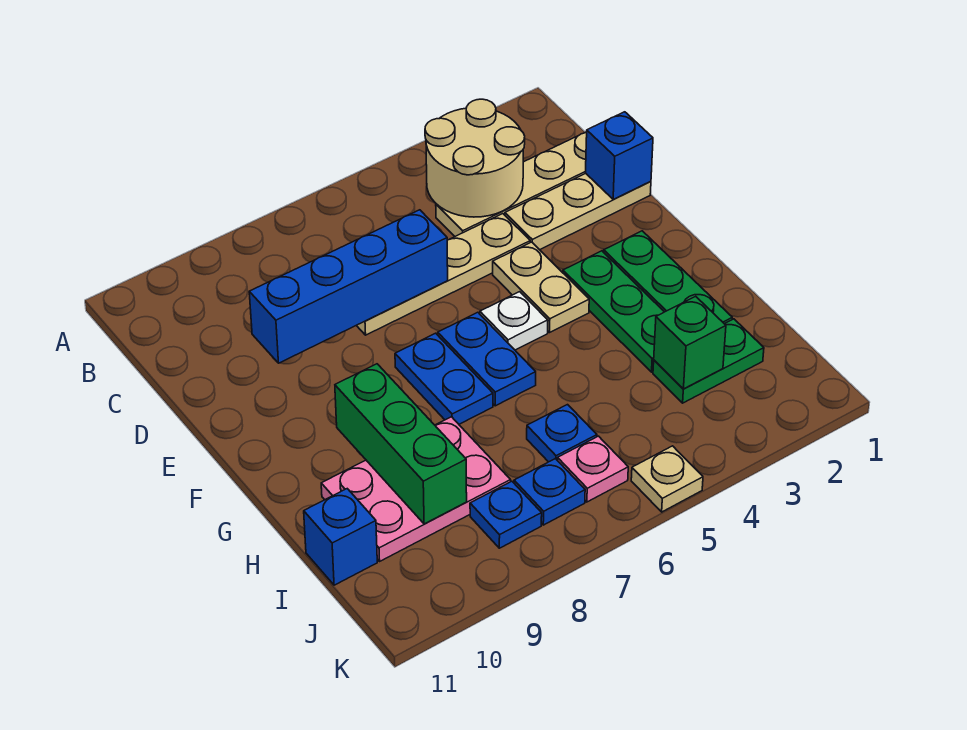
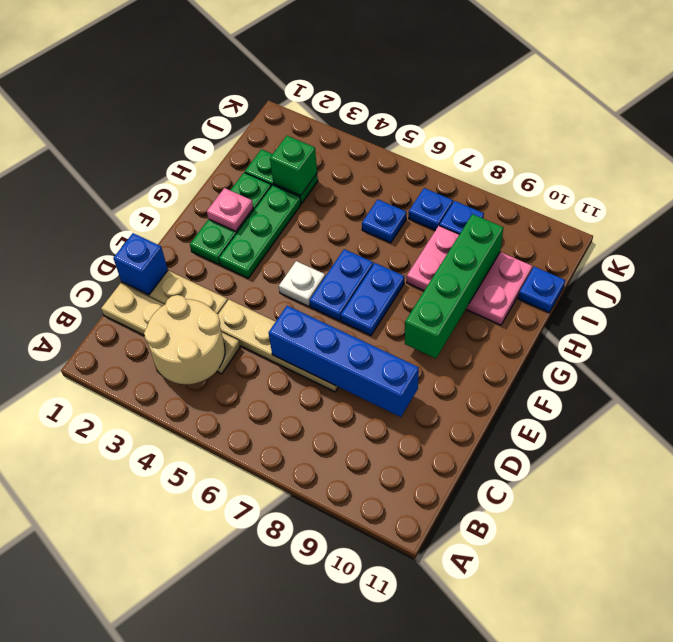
tan 1x2 plate [493,242,589,332] -> none
green 1x3 brick [335,364,467,524] -> green 1x4 brick [405,214,503,358]
blue 1x1 brick [304,489,377,585] -> blue 1x1 plate [518,267,565,313]
pink 1x1 plate [558,436,628,502] -> pink 1x1 plate moved to [207,188,253,231]
tan 1x1 plate [631,446,703,512] -> none

